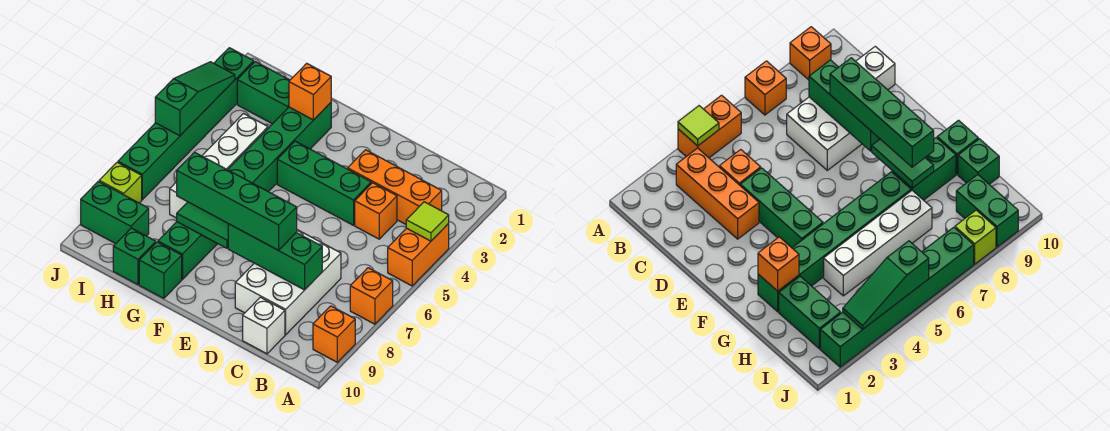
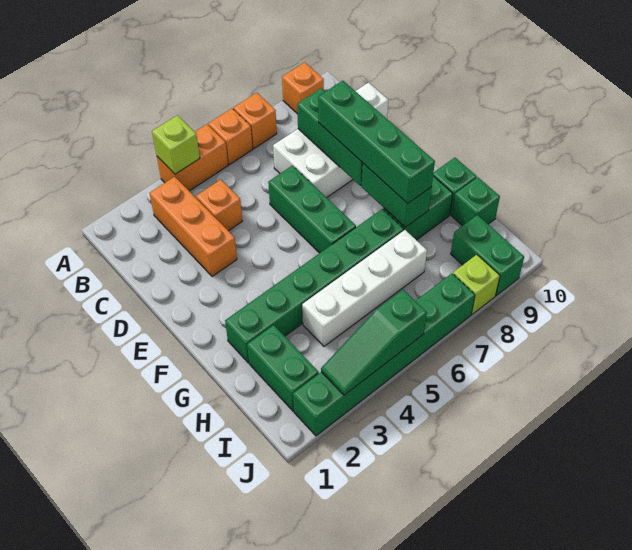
lime 1x1 tile [406,202,449,241] -> lime 1x1 brick [152,115,200,174]
green 1x3 brick [277,141,371,225] -> green 1x3 brick moved to [268,166,356,253]
green 1x2 tile [177,202,228,248] -> green 1x2 brick [361,163,432,227]
orange 1x1 brick [289,63,331,120] -> orange 1x1 brick moved to [208,109,253,165]

